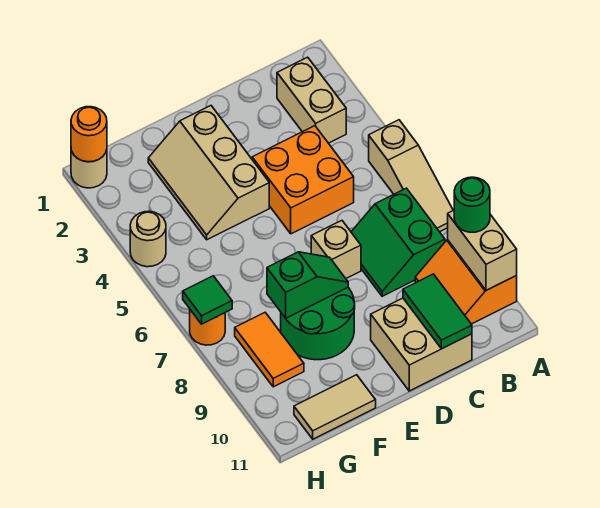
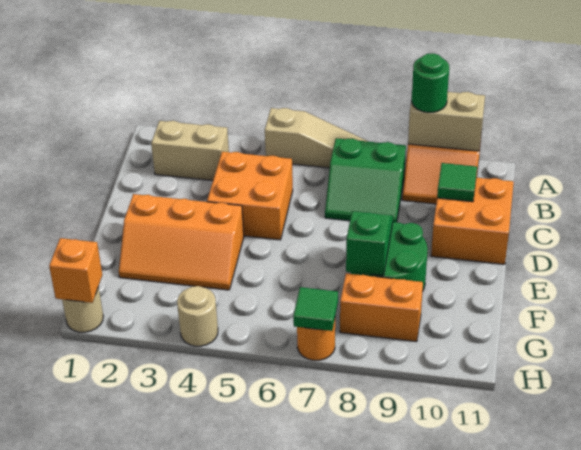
tan 2x2 brick [371,298,472,391] -> orange 2x2 brick [431,177,514,264]
green 1x2 tile [403,274,472,349] -> green 1x1 tile [437,163,477,202]
tan 1x1 brick [311,221,361,278] -> none
tan 2x3 slope [148,106,269,240] -> orange 2x3 slope [119,194,244,290]
tan 1x2 tile [294,375,376,439] -> none
orange 1x2 tile [235,313,304,387] -> orange 1x2 brick [340,273,423,342]
orange 1x1 round brick [71,107,107,162] -> orange 1x1 brick [49,238,102,303]

